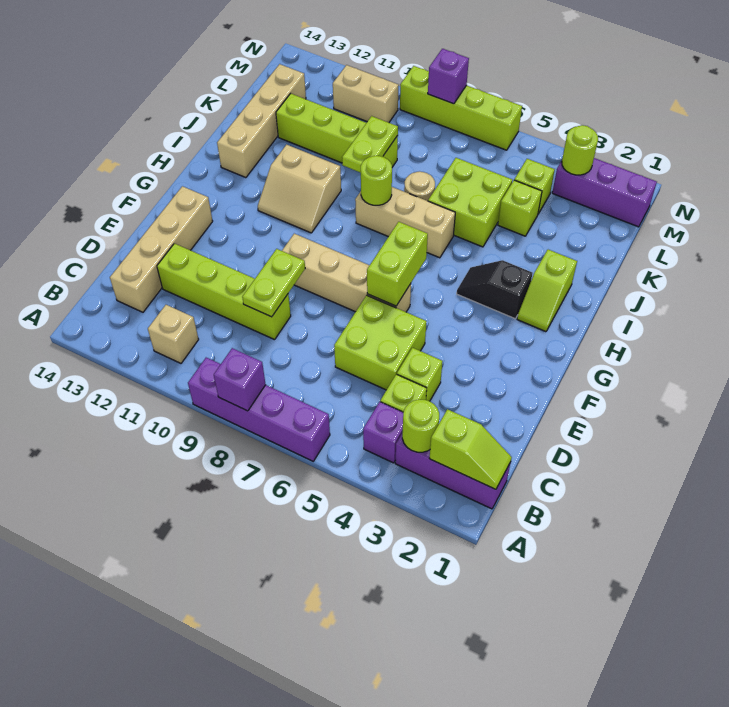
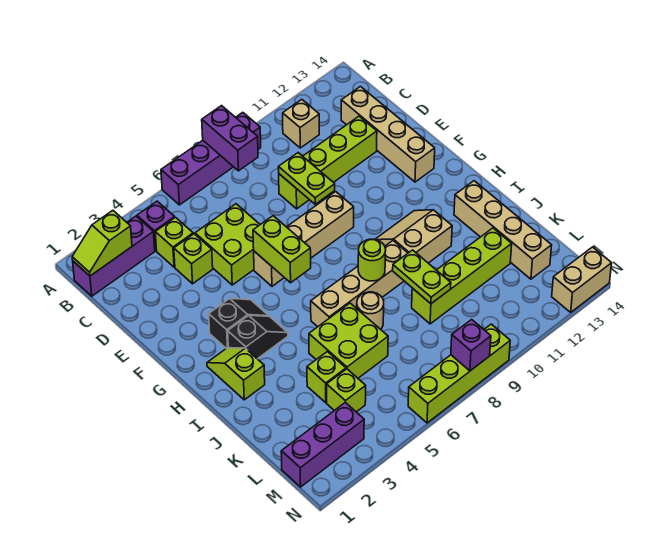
purple 1x1 brick [214,348,266,411] -> purple 1x2 brick [202,106,258,171]
lime 1x1 round brick [402,399,439,452] -> none
none -> black 1x2 slope [209,299,269,348]
tan 1x3 brick [355,187,455,258] -> tan 1x4 brick [311,241,408,327]
lime 1x1 round brick [562,125,598,175] -> none
tan 1x2 brick [333,65,399,123] -> tan 1x2 brick moved to [552,247,612,312]

